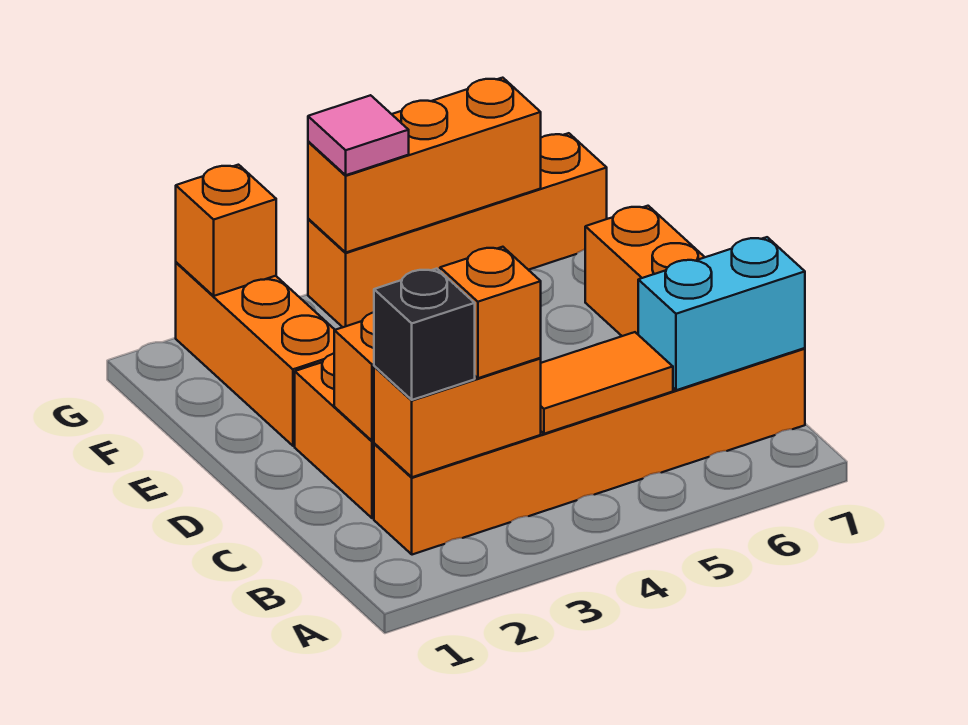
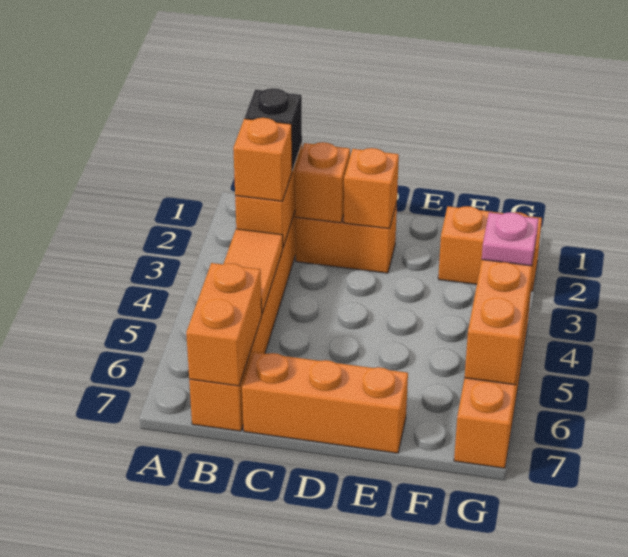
cyan 1x2 brick [638,237,805,390] -> orange 1x2 brick [186,263,262,386]
orange 1x3 brick [176,262,335,446] -> orange 1x2 brick [438,206,542,291]
orange 1x1 brick [176,165,276,296] -> orange 1x1 brick moved to [344,148,399,229]
pink 1x1 tile [308,95,409,175] -> pink 1x1 plate [482,212,538,266]

